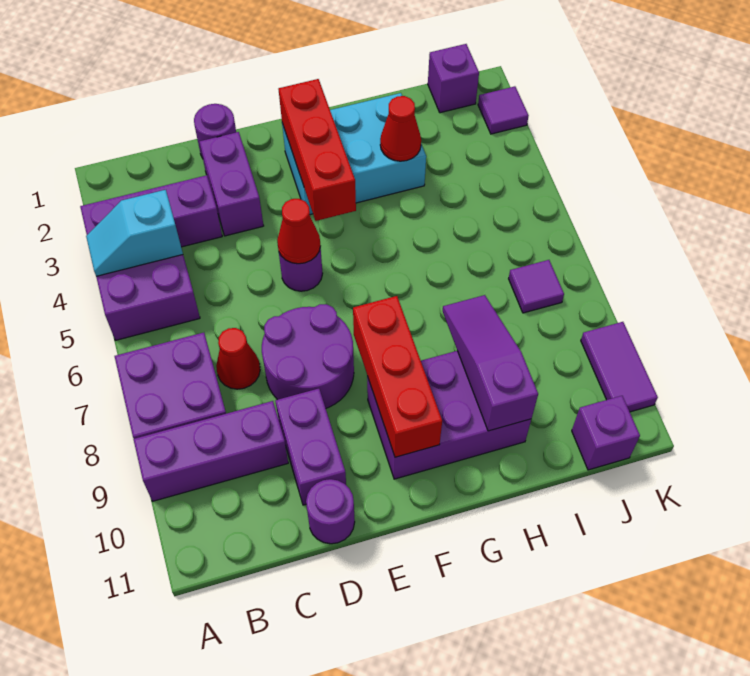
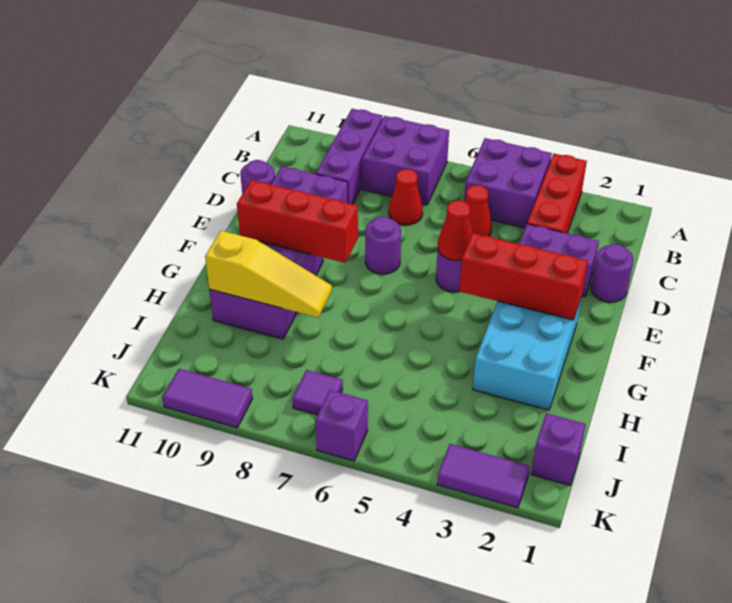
purple 1x3 brick [80,175,222,247] -> red 1x3 brick [527,154,587,233]
cyan 1x2 slope [86,190,183,276] -> none
purple 2x2 round brick [262,304,354,408] -> purple 1x1 round brick [365,217,401,274]
red 1x1 cone [380,96,421,161] -> red 1x1 cone moved to [465,185,492,236]
purple 1x3 slope [443,295,538,431] -> yellow 1x3 slope [205,231,332,317]
purple 1x1 brick [572,396,640,470] -> purple 1x1 brick moved to [315,390,368,461]
purple 1x1 tile [478,86,529,134] -> purple 1x2 tile [437,444,530,508]

